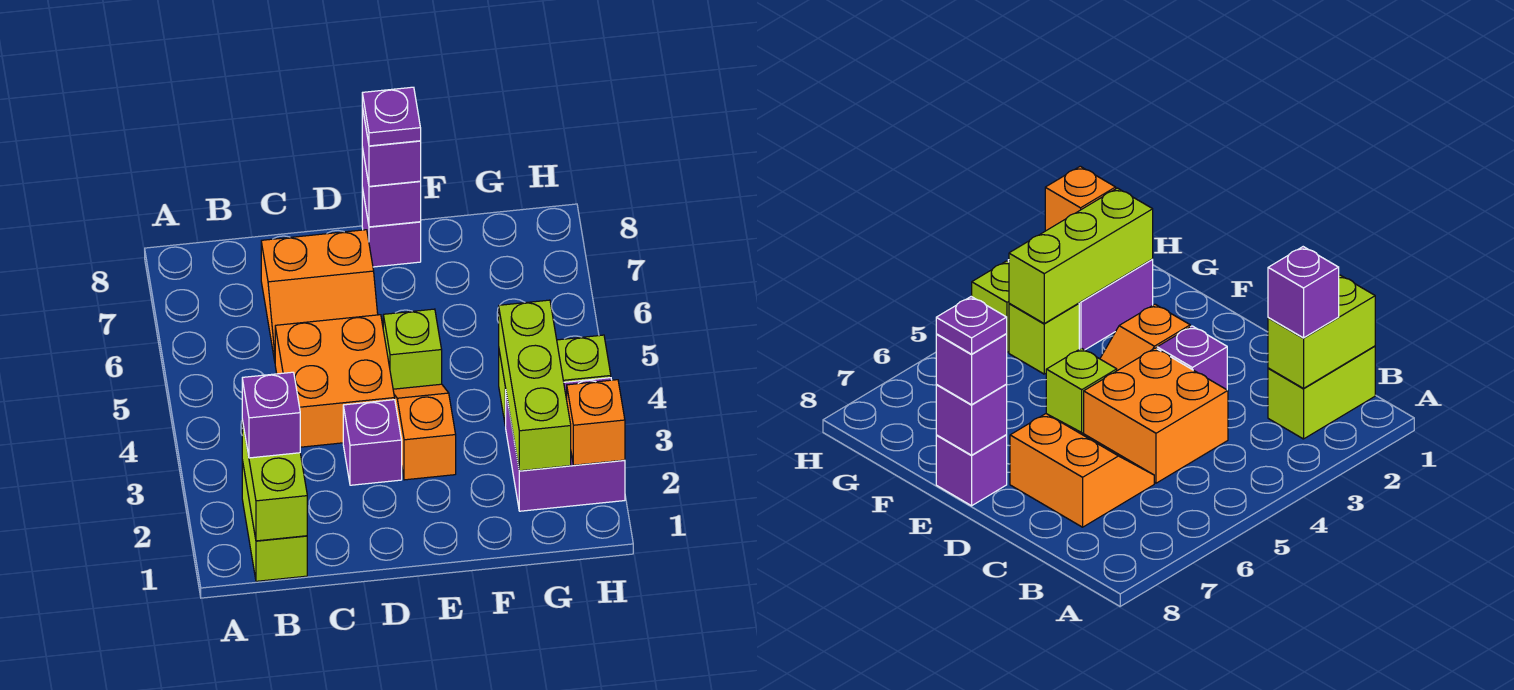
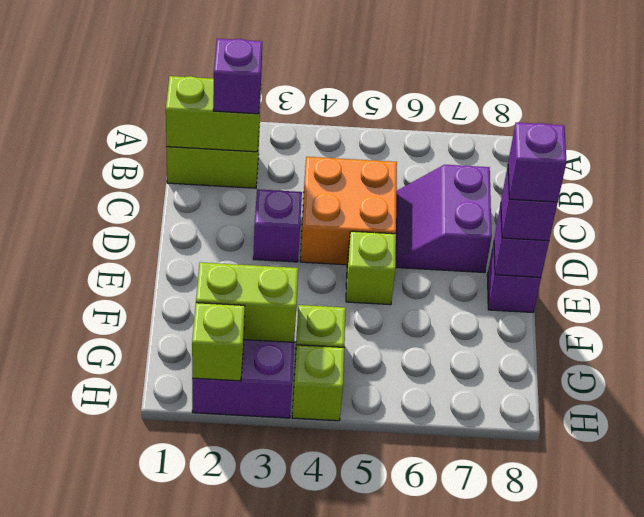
orange 2x2 slope [261,230,378,361] -> purple 2x2 slope [396,165,492,273]
orange 1x2 slope [393,384,456,480] -> none
purple 1x1 plate [362,87,421,146] -> purple 1x1 brick [508,122,567,202]
lime 1x3 brick [499,300,571,471] -> lime 1x2 brick [196,262,298,342]
orange 1x1 brick [567,380,625,465] -> lime 1x1 brick [192,303,245,381]

